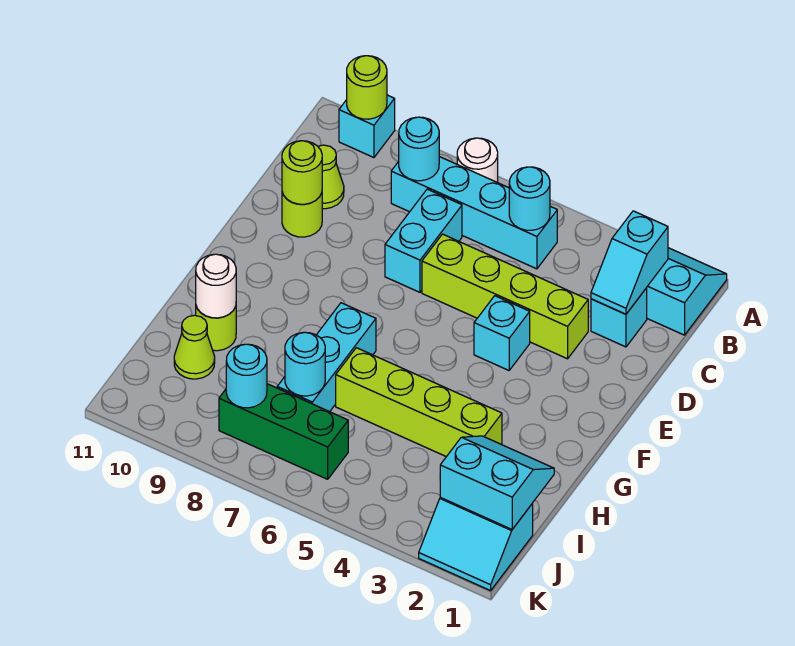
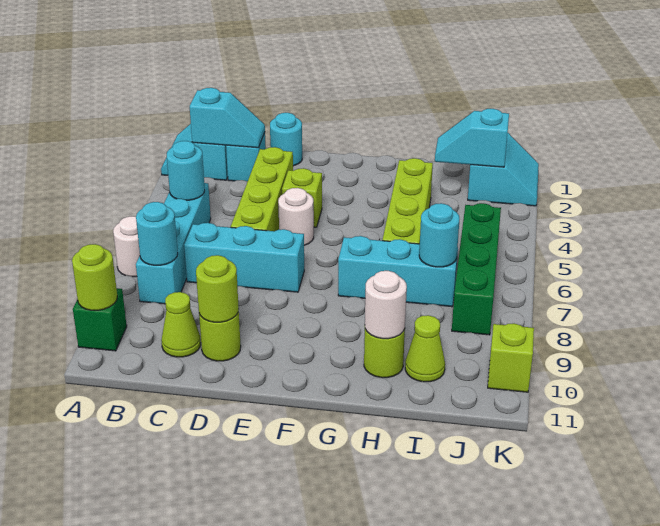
cyan 1x1 brick [339,95,395,158] -> green 1x1 brick [73,288,127,351]
cyan 1x2 brick [385,189,462,292] -> cyan 1x3 brick [184,223,304,292]
cyan 1x1 brick [474,296,530,370] -> lime 1x1 brick [282,168,322,227]
none -> white 1x1 round brick [278,188,314,245]
cyan 2x2 slope [440,436,554,529] -> cyan 1x2 slope [435,109,509,167]
green 1x3 brick [219,384,348,479] -> green 1x4 brick [452,203,501,335]
cyan 1x1 round brick [226,344,267,408] -> cyan 1x1 round brick moved to [270,113,302,166]
none -> lime 1x1 brick [488,323,534,392]

